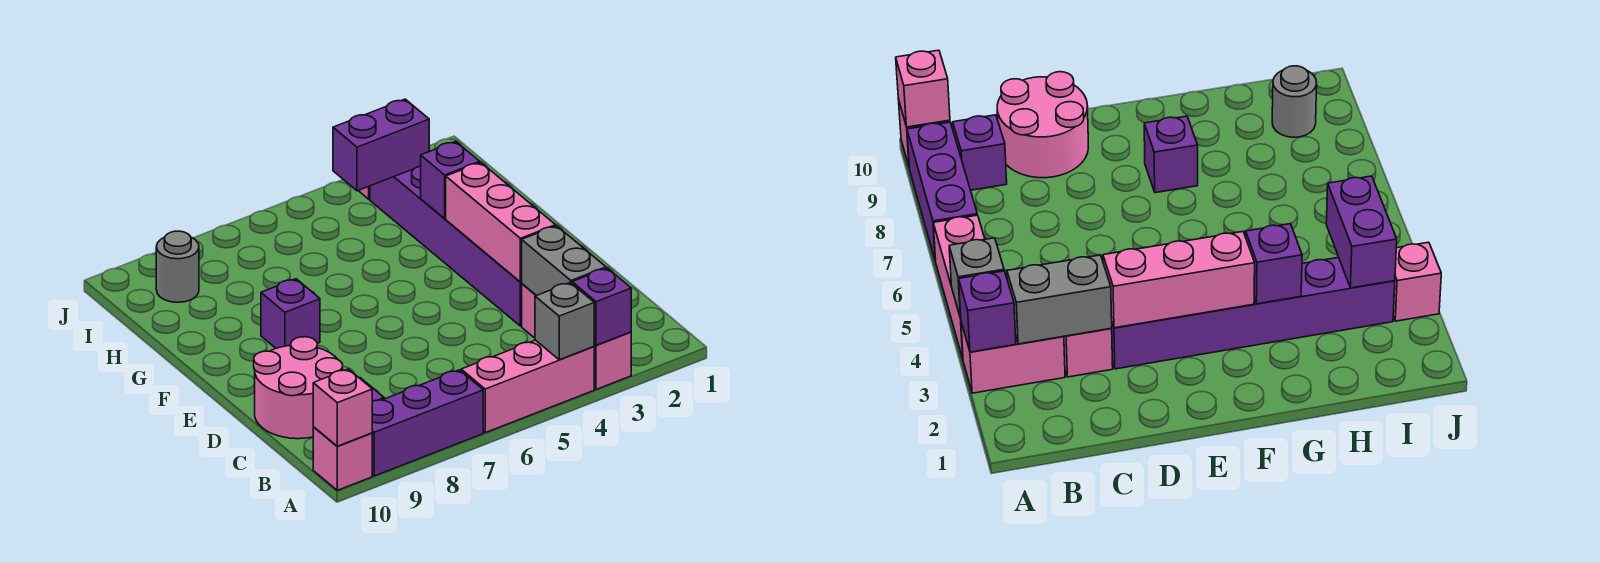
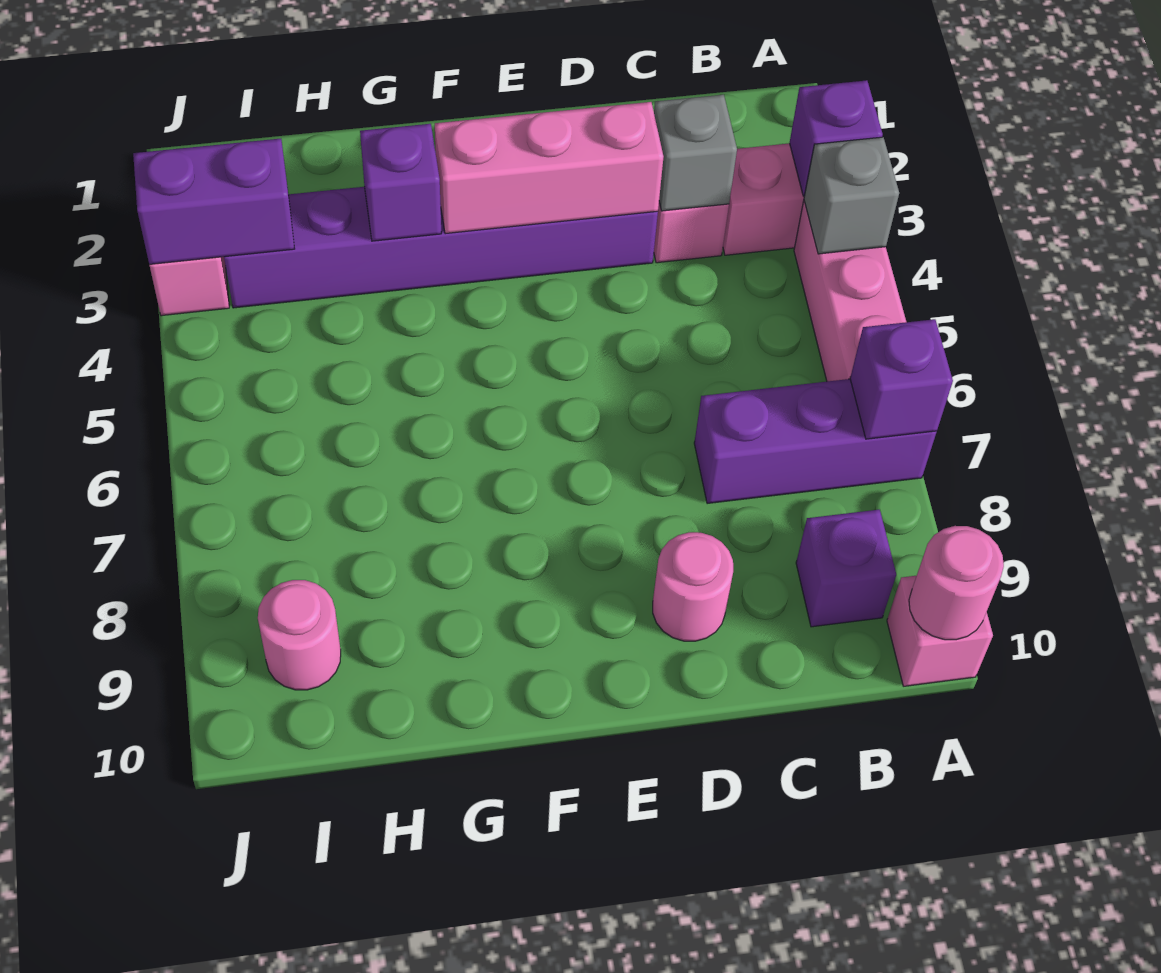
purple 1x3 brick [372,370,483,476] -> purple 1x3 brick turned to [694,379,937,504]
pink 1x1 brick [313,369,372,446] -> pink 1x1 round brick [909,526,1004,640]
grey 1x2 brick [522,226,606,296] -> grey 1x1 brick [654,95,737,211]
pink 2x2 round brick [254,337,343,439] -> pink 1x1 round brick [653,532,733,641]
purple 1x1 brick [261,279,320,348] -> purple 1x1 brick moved to [850,319,953,439]
purple 1x2 brick [333,99,429,191] -> purple 1x2 brick turned to [133,139,295,264]
grey 1x1 round brick [156,231,199,302] -> pink 1x1 round brick [258,580,341,690]

